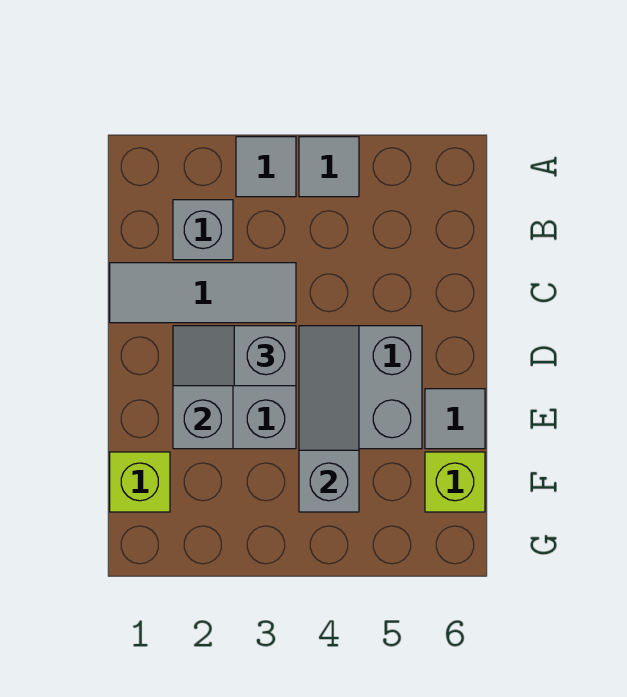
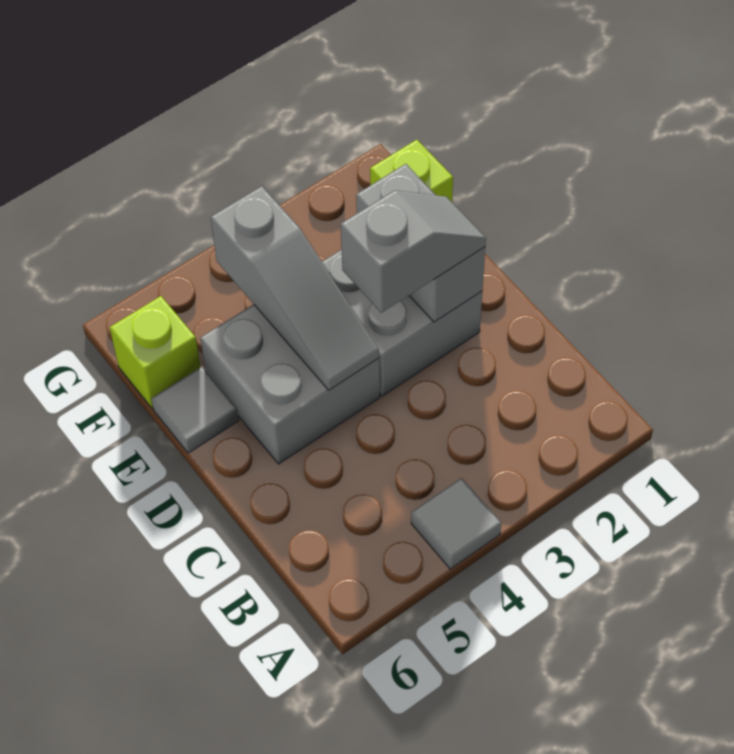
grey 1x1 tile [236,137,296,197] -> none
grey 1x1 brick [173,200,233,260] -> none
grey 1x3 tile [110,263,296,323] -> none

